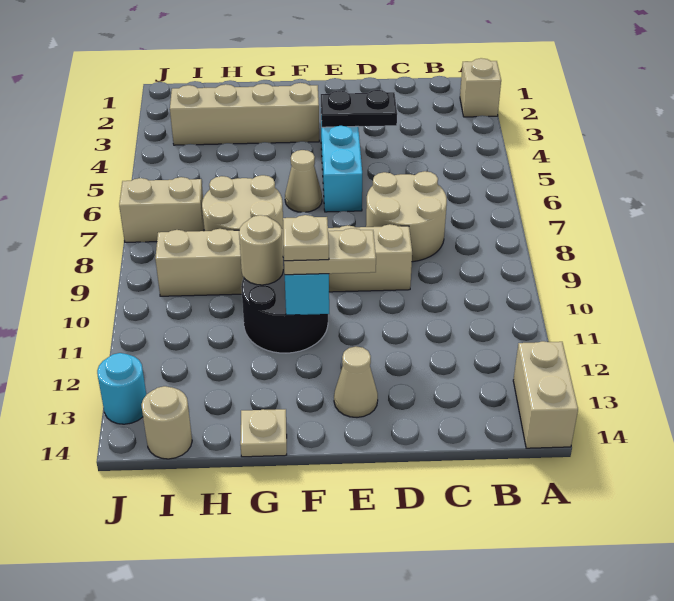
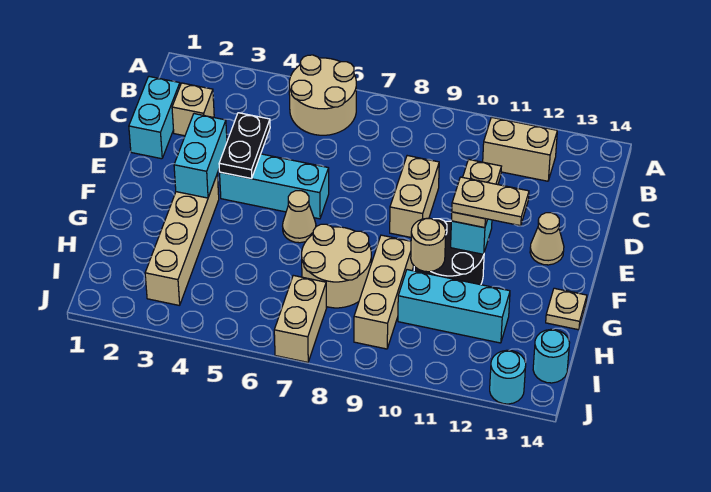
tan 1x1 brick [460,58,501,117] -> tan 1x1 brick moved to [172,83,214,136]
tan 1x2 brick [513,341,578,448] -> tan 1x2 brick moved to [483,117,557,181]
none -> cyan 1x2 brick [129,77,180,159]
tan 2x2 round brick [366,171,447,262] -> tan 2x2 round brick moved to [289,55,356,135]
none -> cyan 1x2 brick [174,114,227,198]
tan 1x1 plate [283,215,329,261] -> tan 1x2 plate [452,177,529,226]
none -> cyan 1x3 brick [398,270,510,343]
tan 1x1 round brick [141,386,192,459] -> cyan 1x1 round brick [533,329,570,383]

